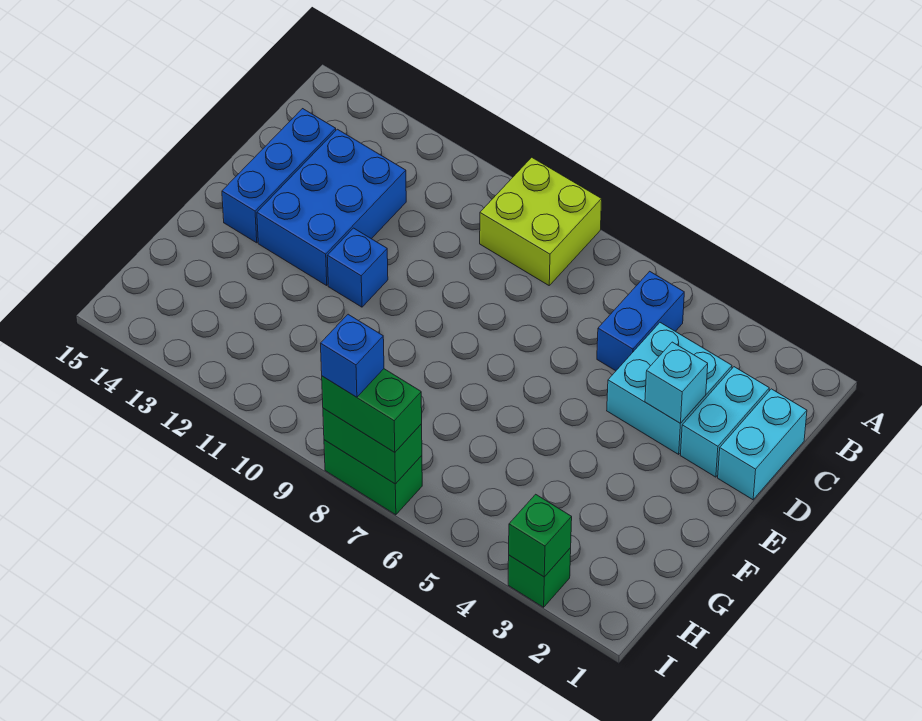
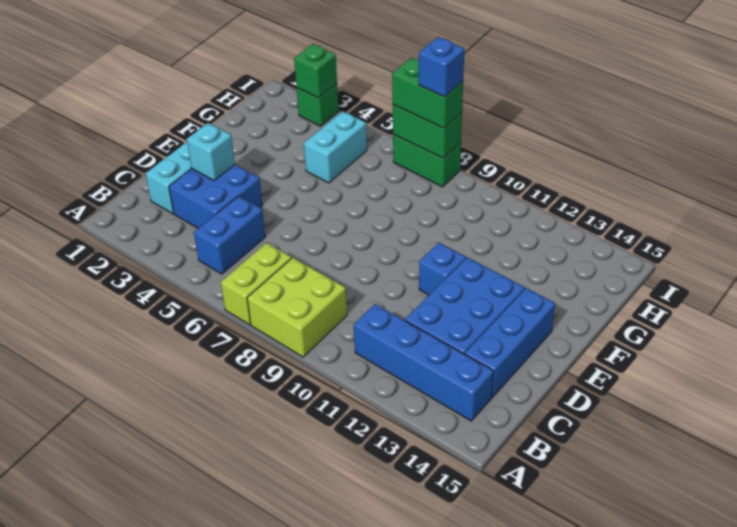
none -> lime 1x2 brick [221,243,291,325]
none -> blue 1x4 brick [354,304,494,421]
cyan 1x2 brick [718,389,807,500] -> cyan 1x2 brick moved to [304,111,367,183]
cyan 2x2 brick [607,323,732,454] -> blue 2x2 brick [169,165,263,228]

